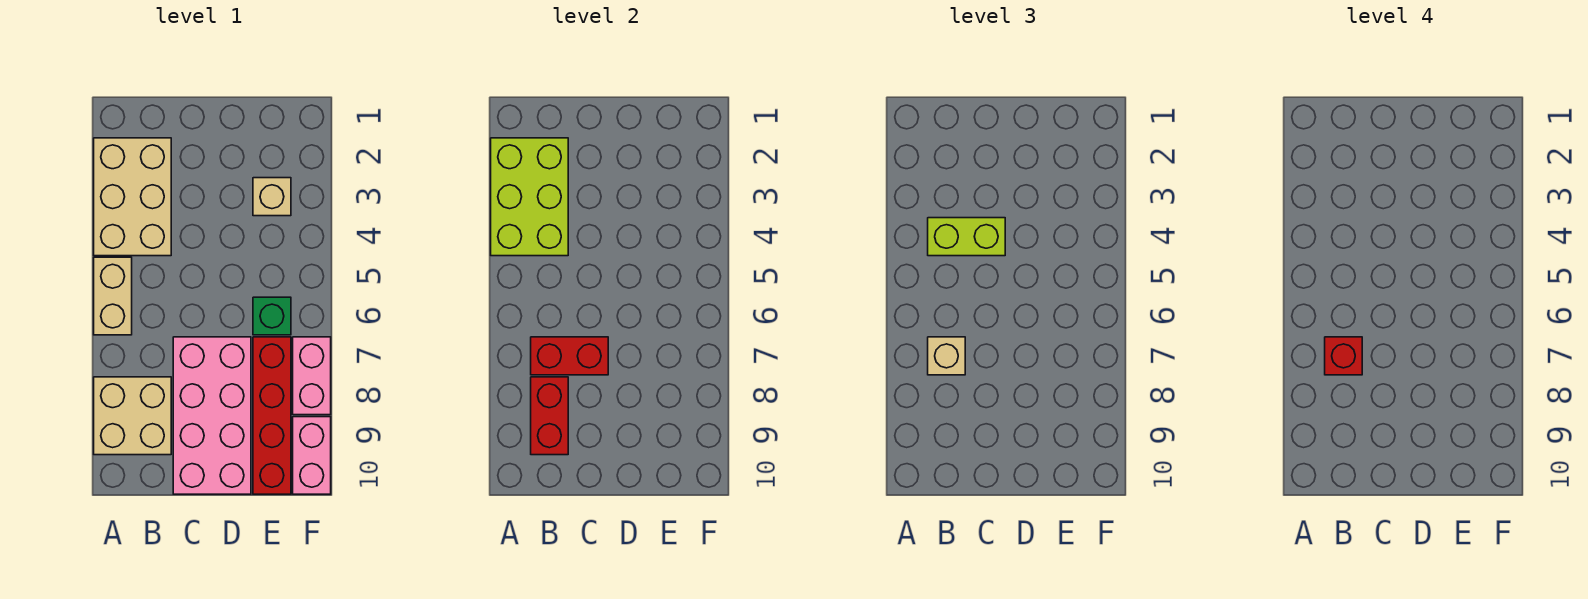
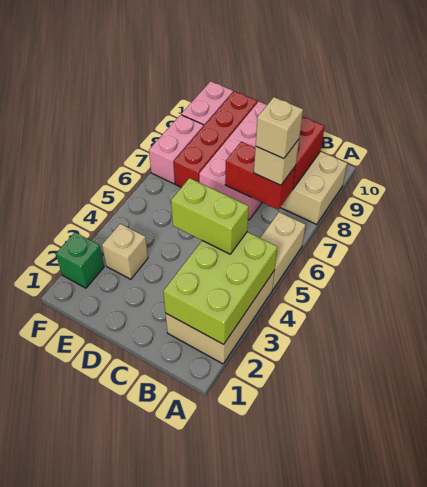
red 1x1 brick [1325,337,1362,375] -> tan 1x1 brick [256,97,303,159]
green 1x1 brick [253,297,291,335] -> green 1x1 brick moved to [56,232,104,288]

